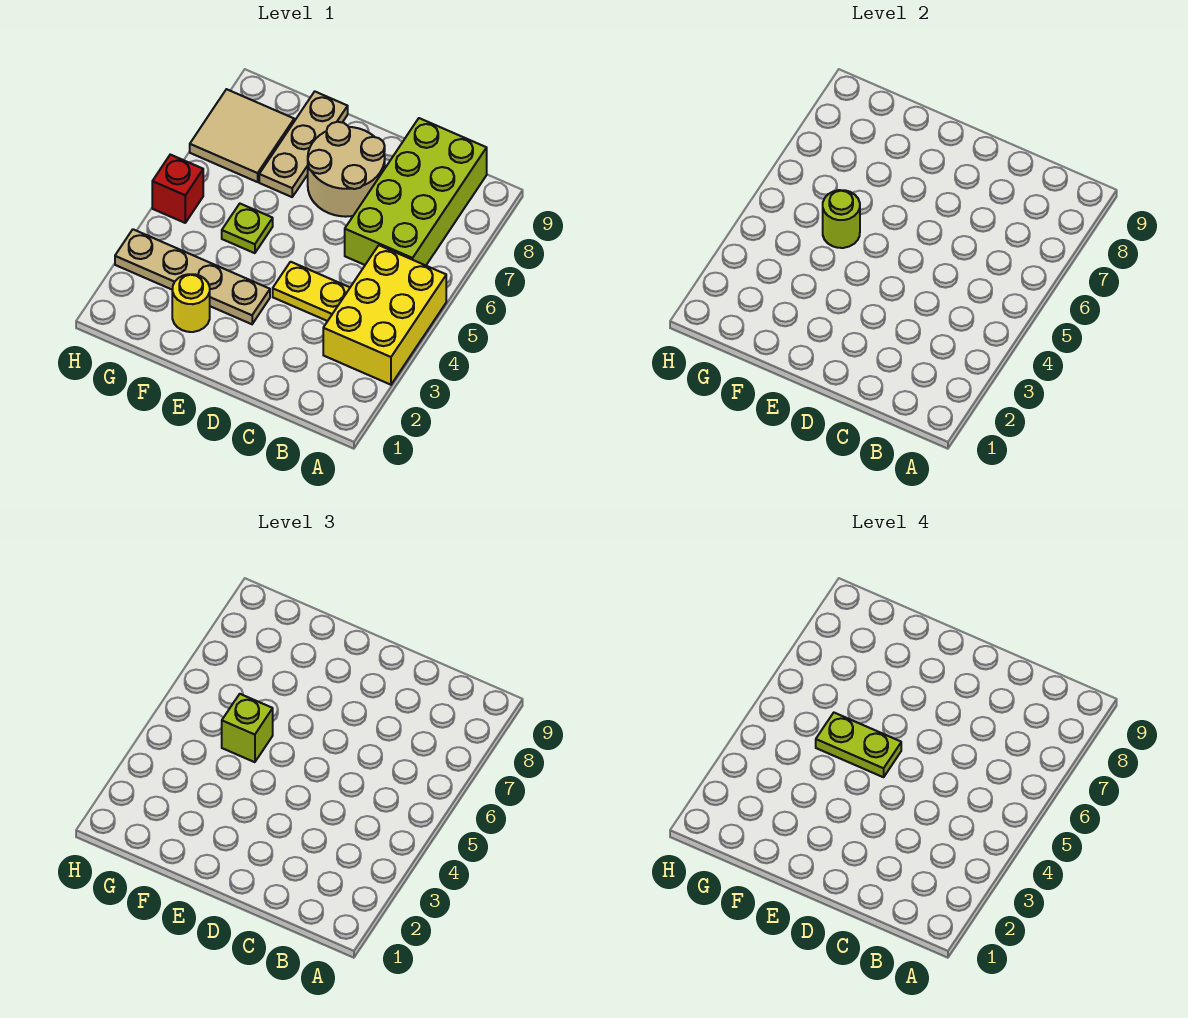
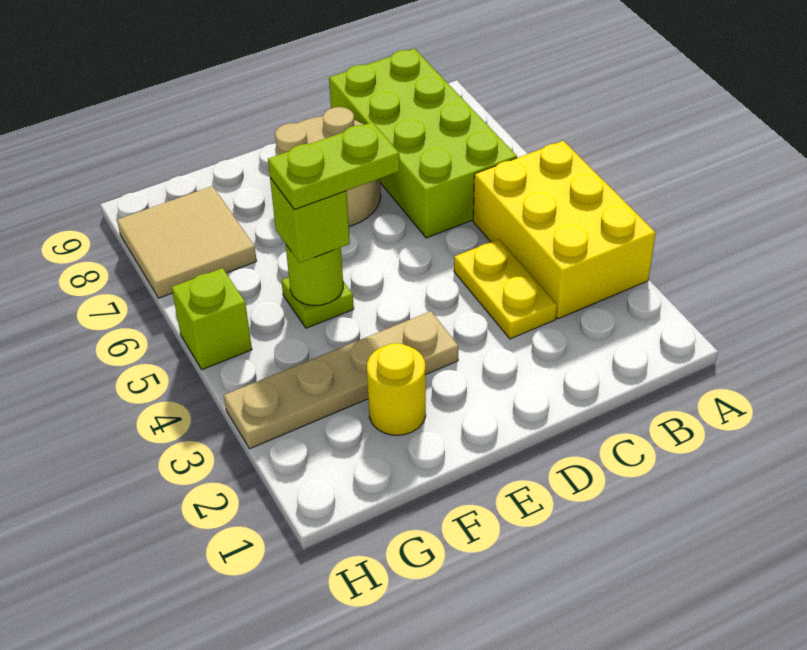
yellow 1x2 plate [273,262,350,321] -> yellow 1x2 plate turned to [454,239,557,339]
tan 1x3 plate [259,92,348,197] -> none
red 1x1 brick [152,155,203,223] -> lime 1x1 brick [172,268,252,370]

